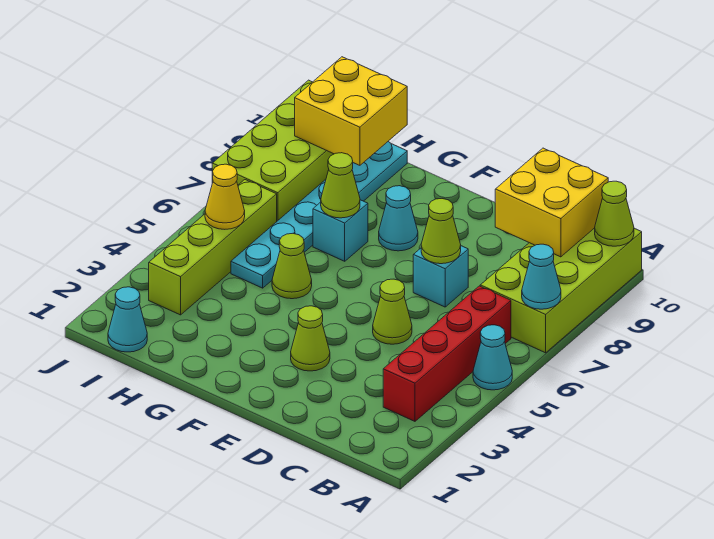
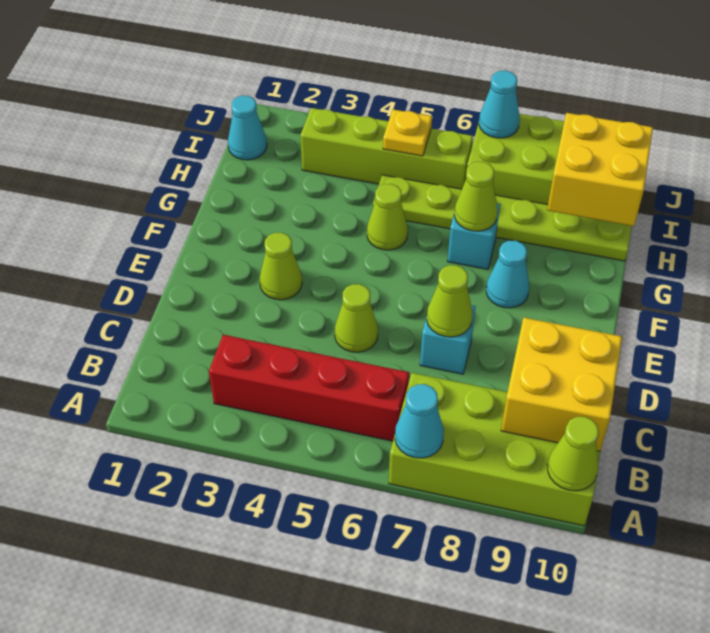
cyan 1x1 cone [473,325,512,390] -> cyan 1x1 cone moved to [479,71,520,138]
cyan 1x6 plate [231,142,407,288] -> lime 1x6 plate [373,175,632,261]
yellow 1x1 cone [205,164,245,229] -> yellow 1x1 plate [383,110,432,156]

